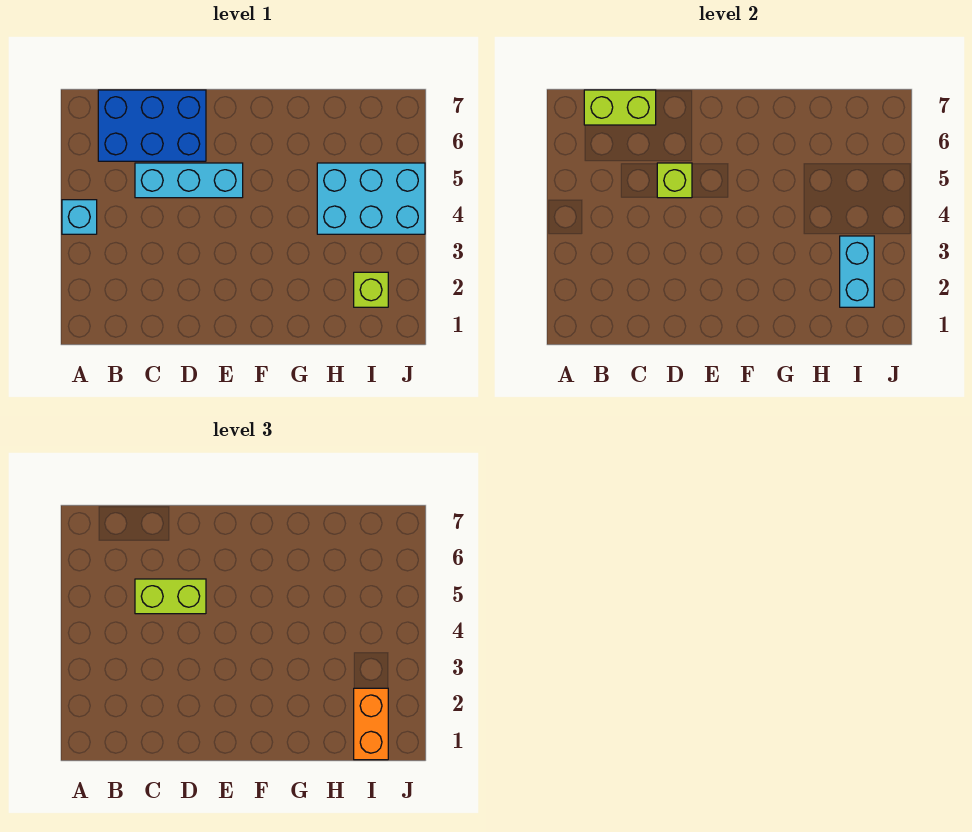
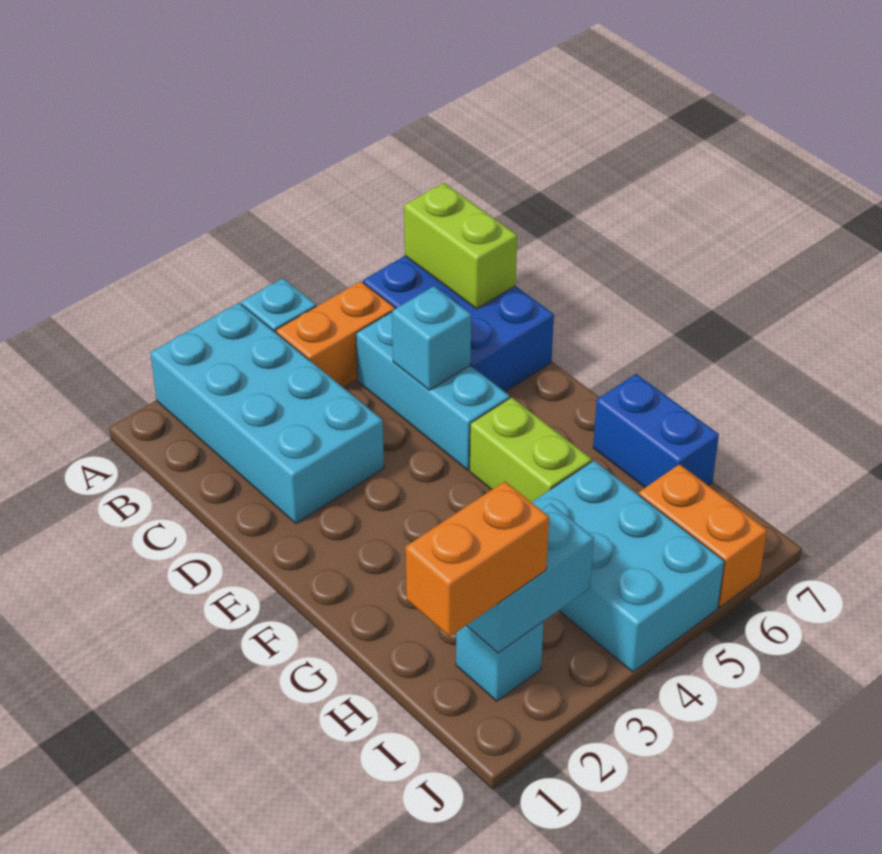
none -> cyan 2x4 brick [150,303,384,524]
none -> orange 1x2 brick [276,281,395,388]
lime 1x2 brick [135,579,206,614] -> lime 1x2 brick moved to [470,397,592,502]
lime 1x1 brick [657,163,692,198] -> cyan 1x1 brick [392,286,471,390]
none -> blue 1x2 brick [593,374,719,487]
lime 1x1 brick [354,272,388,307] -> cyan 1x1 brick [456,622,544,701]
none -> orange 1x2 brick [639,464,767,607]

